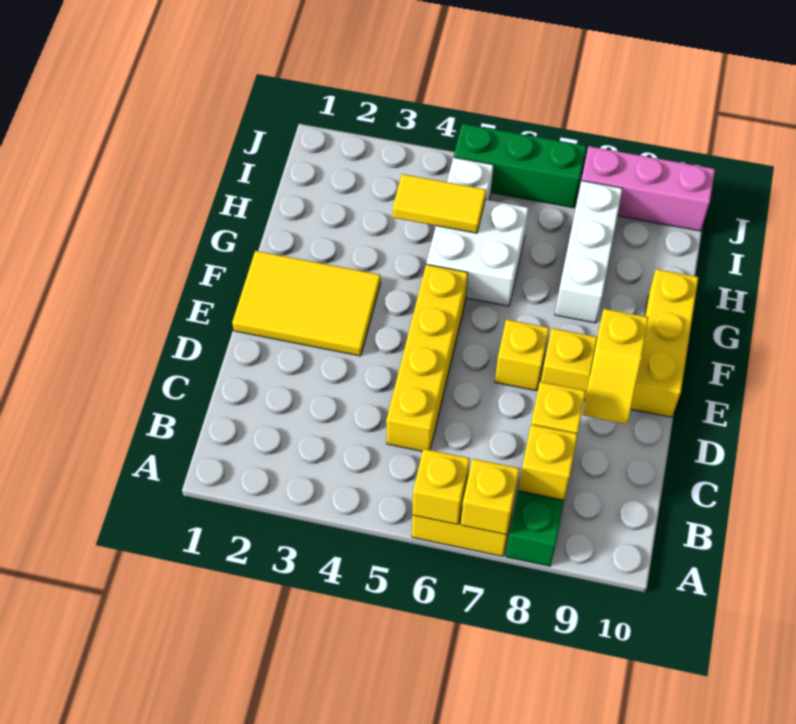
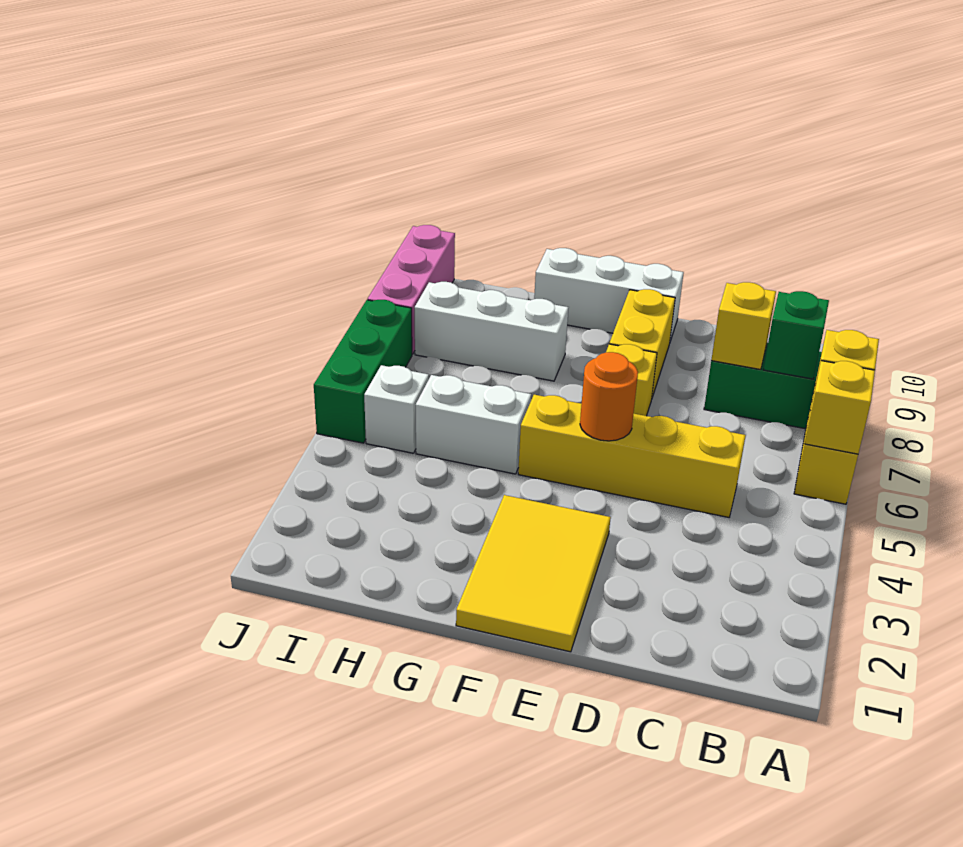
yellow 1x1 brick [518,425,578,500] -> green 1x1 brick [763,291,829,379]
yellow 1x2 slope [582,309,649,424] -> none
none -> orange 1x1 round brick [580,352,638,441]
yellow 1x3 brick [631,269,698,417] -> white 1x3 brick [534,248,684,341]
white 2x2 brick [426,200,528,306] -> white 1x2 brick [416,375,531,474]
yellow 1x2 tile [393,174,486,233] -> none

